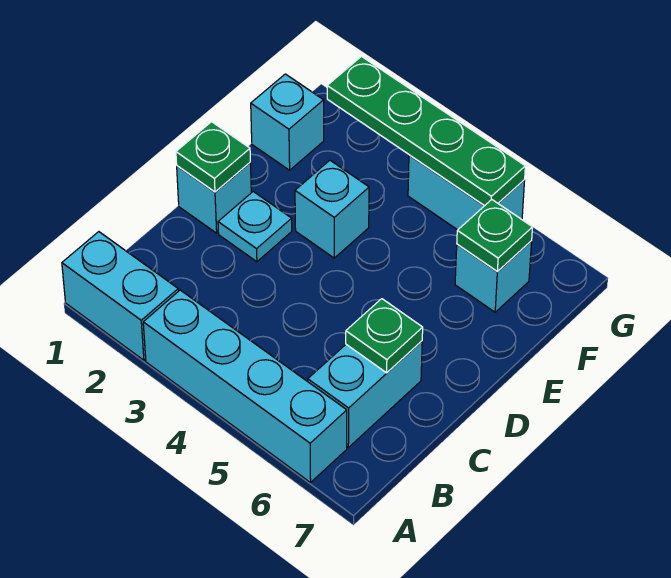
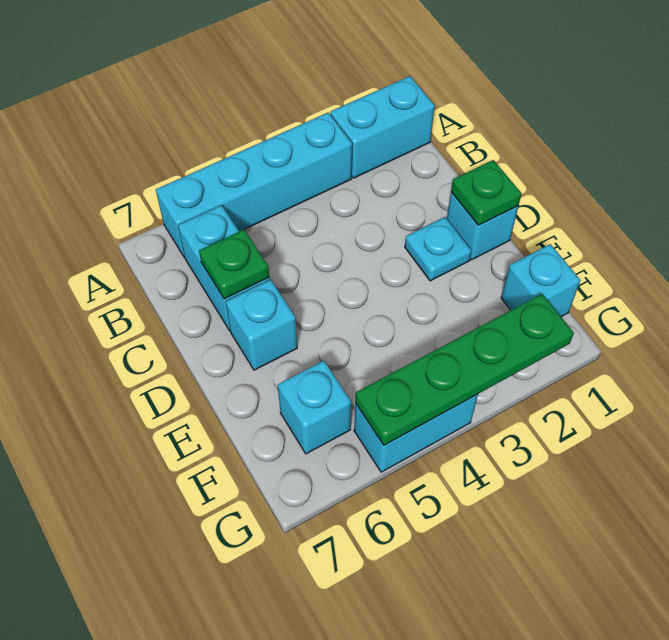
cyan 1x1 brick [295,160,369,258] -> cyan 1x1 brick moved to [226,280,297,370]
green 1x1 plate [457,200,533,271] -> none

